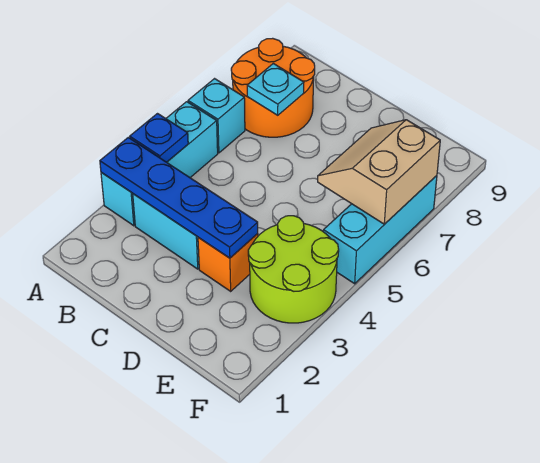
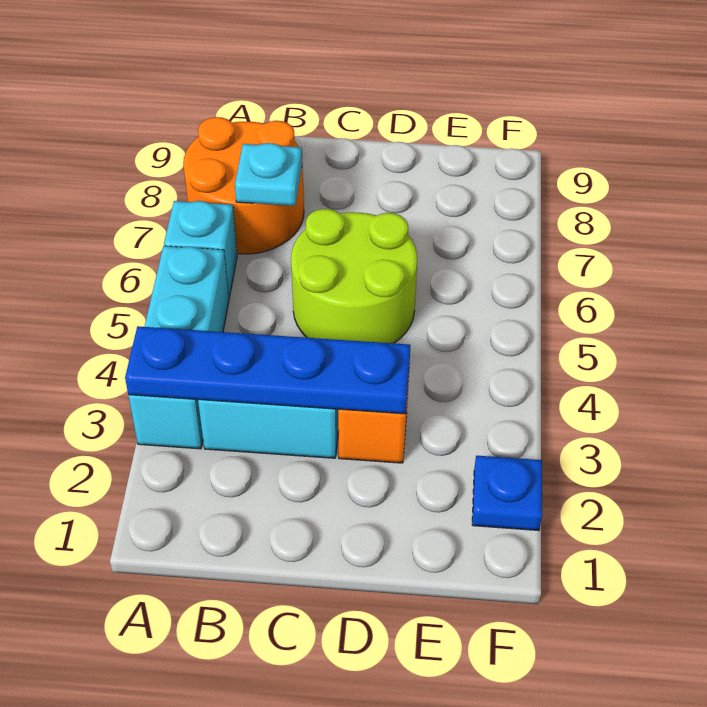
blue 1x1 plate [130,114,188,162] -> blue 1x1 plate moved to [472,456,542,531]
lime 2x2 round brick [248,216,339,323] -> lime 2x2 round brick moved to [291,209,417,343]
tan 2x2 slope [318,120,440,224] -> none
cyan 1x3 brick [323,176,437,284] -> none

